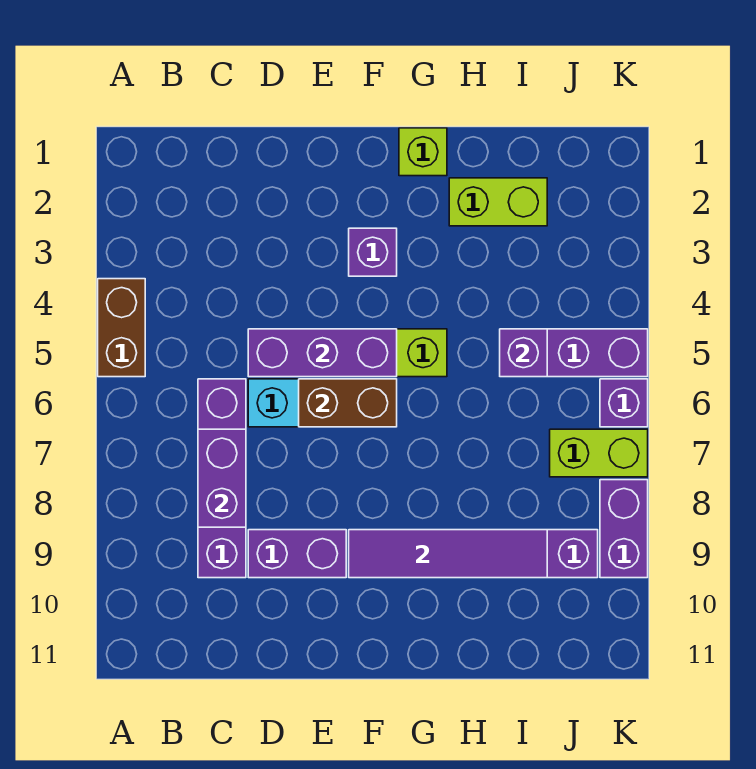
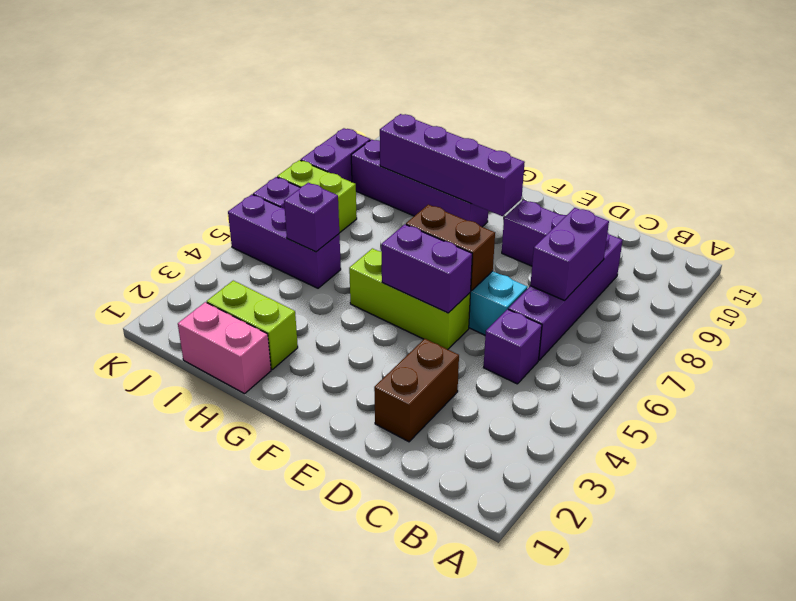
brown 1x2 brick [98,279,145,377] -> brown 1x2 brick moved to [374,339,459,442]
purple 1x3 brick [248,329,397,377] -> purple 1x2 brick [381,224,472,313]
purple 1x1 brick [349,228,397,276] -> purple 1x1 brick moved to [484,309,542,384]
purple 1x4 tile [349,530,547,578] -> purple 1x4 brick [380,114,525,216]
lime 1x1 brick [399,128,447,176] -> none
none -> pink 1x2 brick [178,302,271,394]

